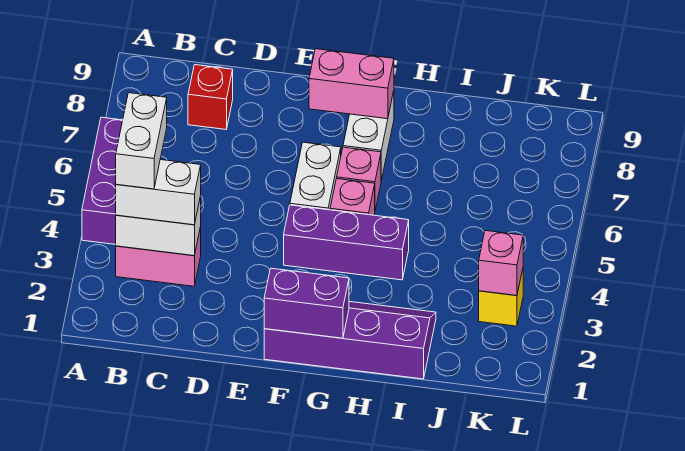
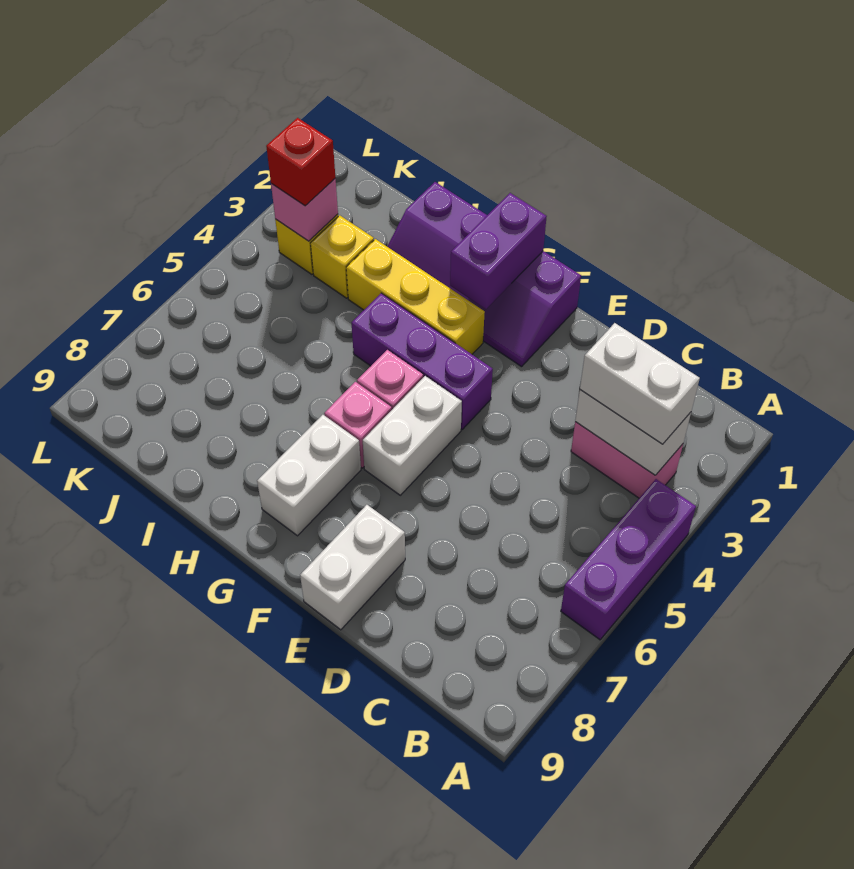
white 1x2 brick [116,93,167,189] -> white 1x2 brick moved to [300,505,405,630]
red 1x1 brick [188,65,233,129] -> red 1x1 brick moved to [266,118,335,206]
purple 1x2 brick [264,268,349,338] -> purple 1x2 brick turned to [450,193,547,309]
pink 1x2 brick [309,49,394,119] -> none
none -> yellow 1x3 brick [346,239,485,354]
none -> yellow 1x1 brick [311,215,374,298]

